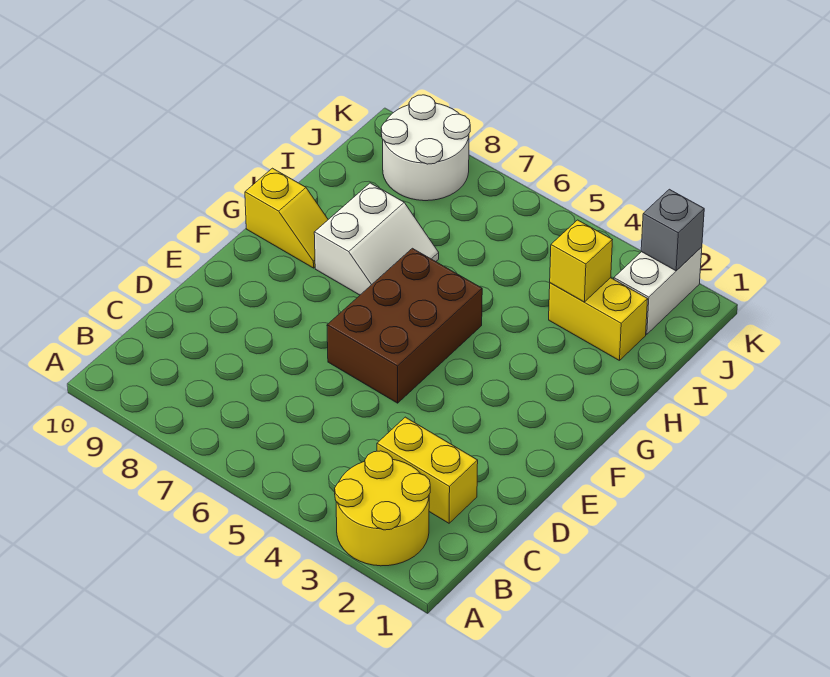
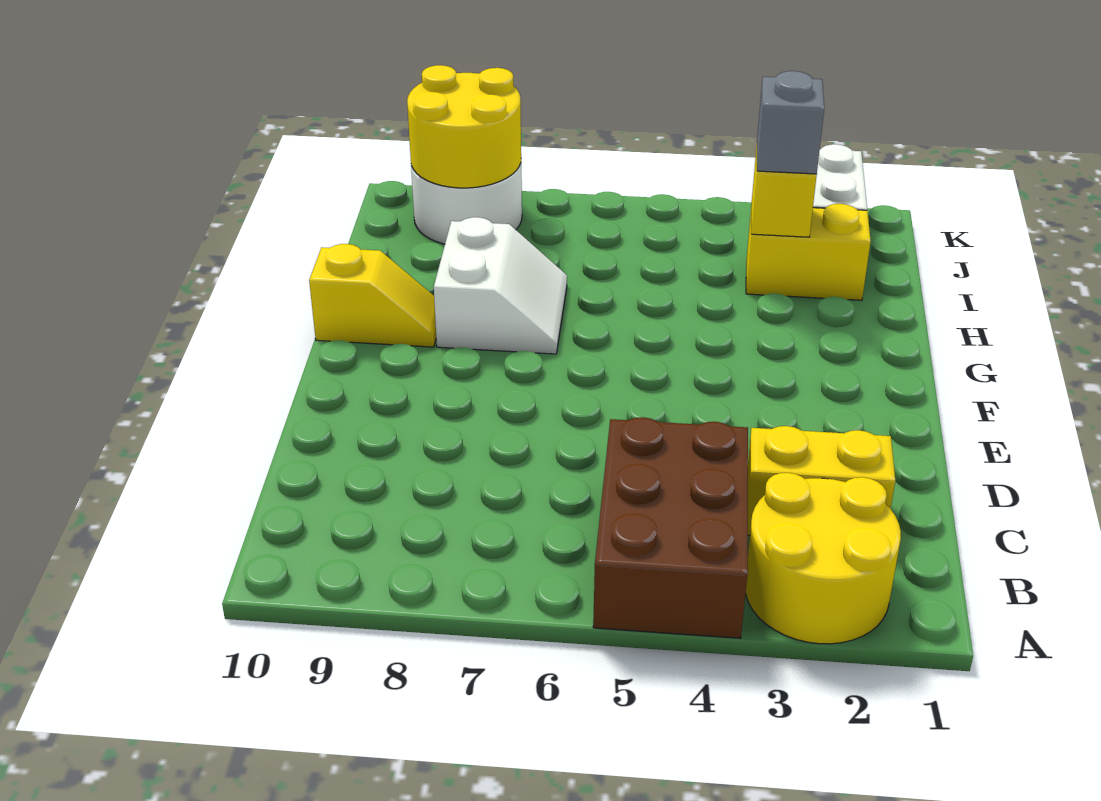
brown 2x3 brick [327,248,482,403] -> brown 2x3 brick moved to [593,417,748,638]
none -> yellow 2x2 round brick [407,65,521,188]
grey 1x1 brick [641,189,704,271] -> grey 1x1 brick moved to [757,71,824,174]

